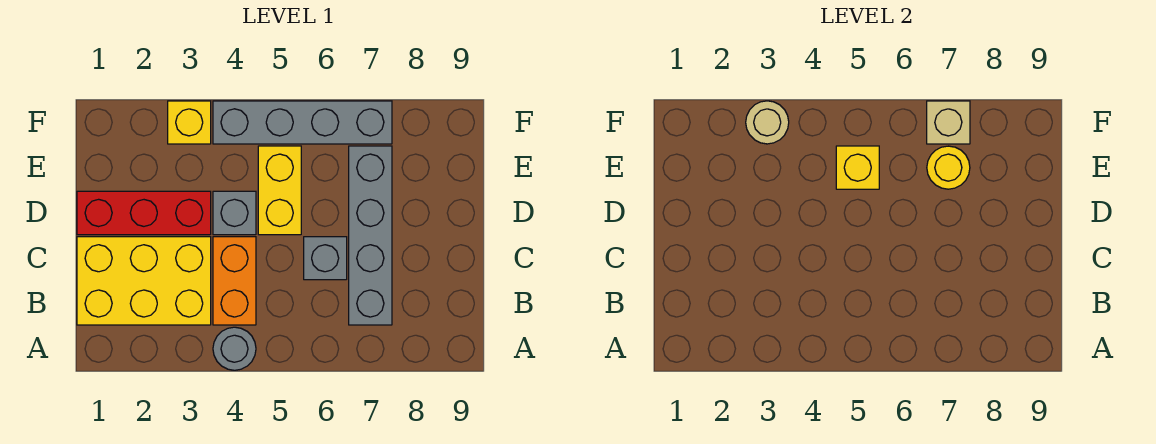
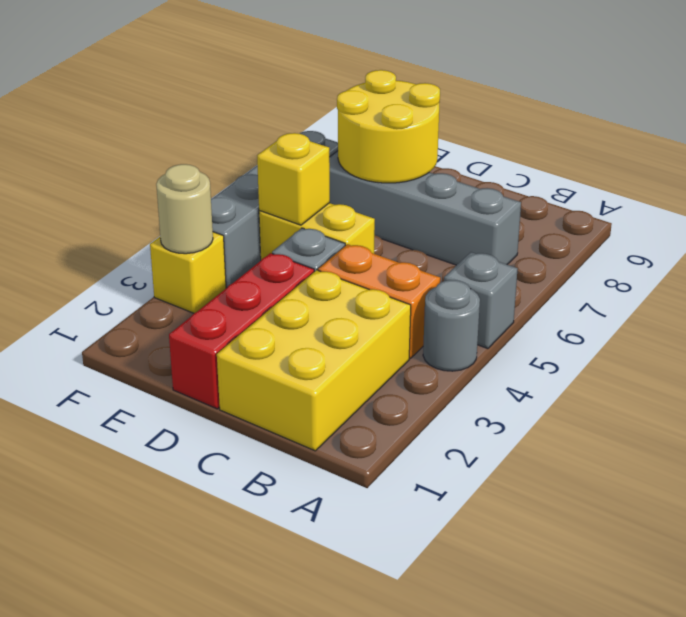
grey 1x1 brick [304,237,347,280] -> grey 1x1 brick moved to [444,252,517,349]
yellow 1x1 round brick [927,146,970,189] -> yellow 2x2 round brick [337,70,440,183]
tan 1x1 brick [927,101,970,144] -> none

